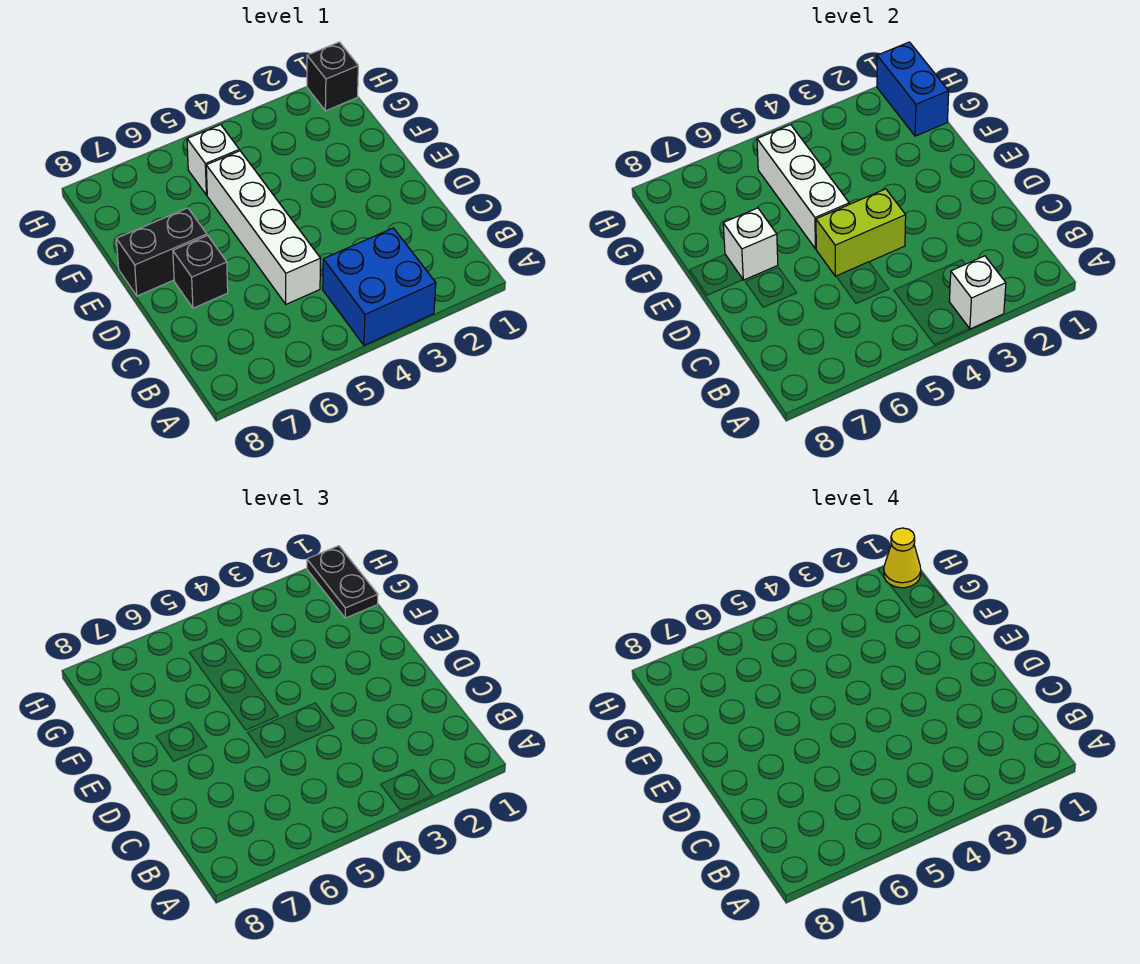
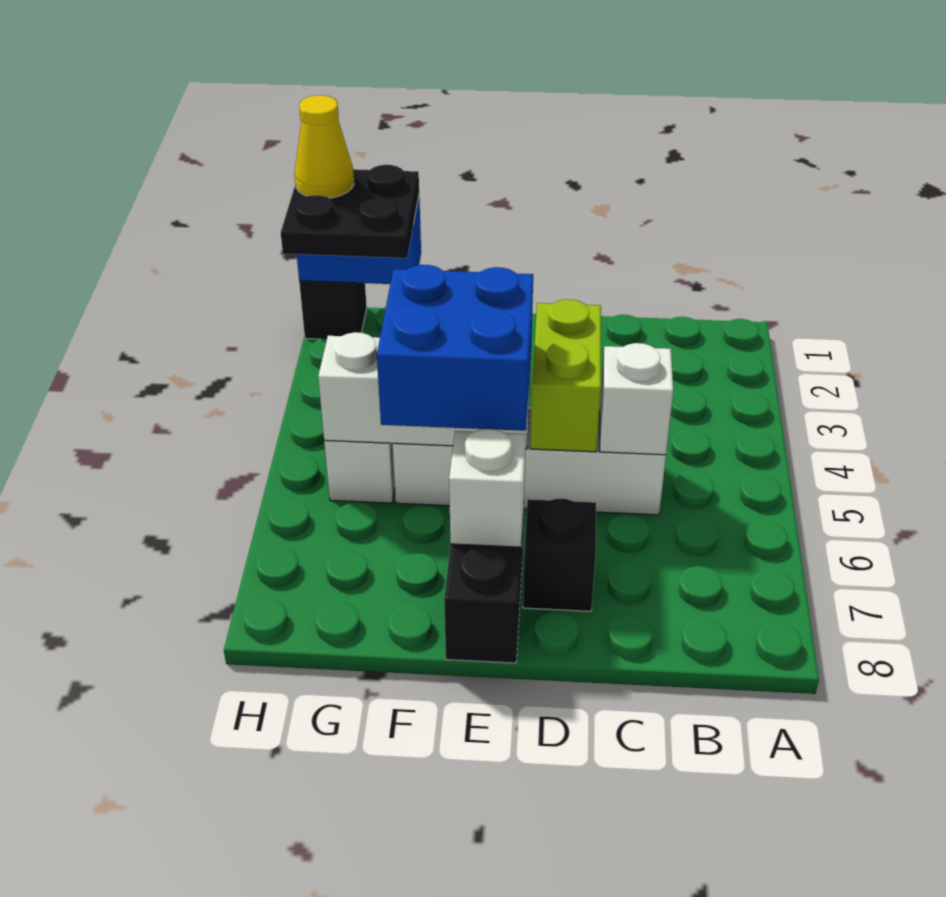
blue 2x2 brick [323,228,436,345] -> blue 2x2 brick moved to [377,265,533,431]
white 1x1 brick [949,256,1006,329] -> white 1x1 brick moved to [599,343,673,455]
black 1x2 plate [307,546,378,618] -> black 2x2 plate [281,165,419,258]

